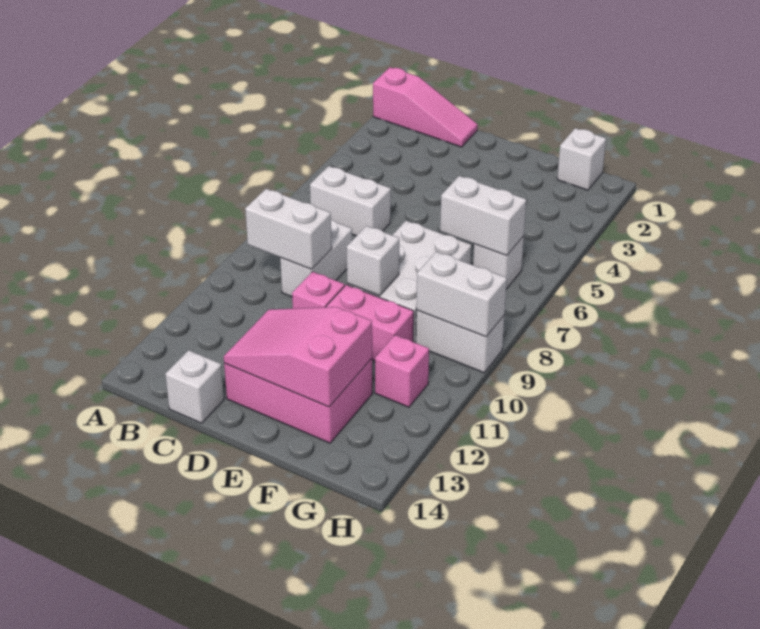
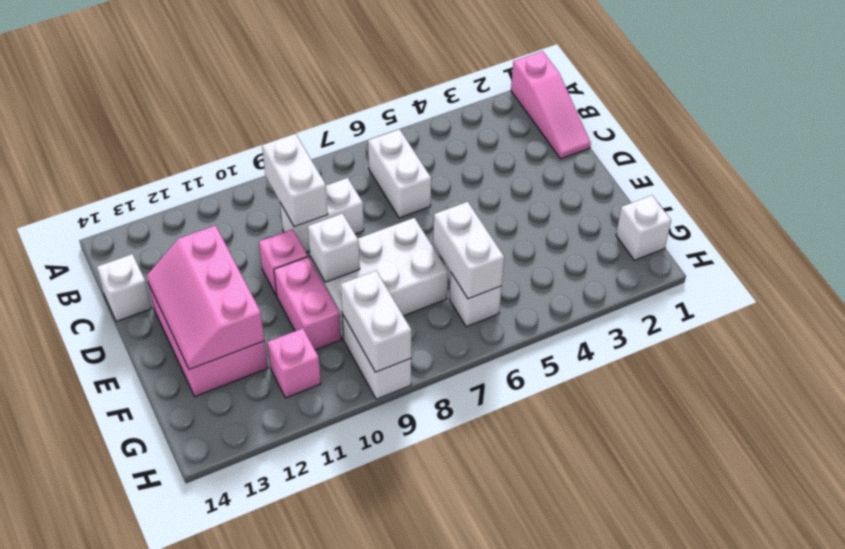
pink 2x3 slope [224,307,372,407] -> pink 2x3 slope turned to [147,225,265,370]

